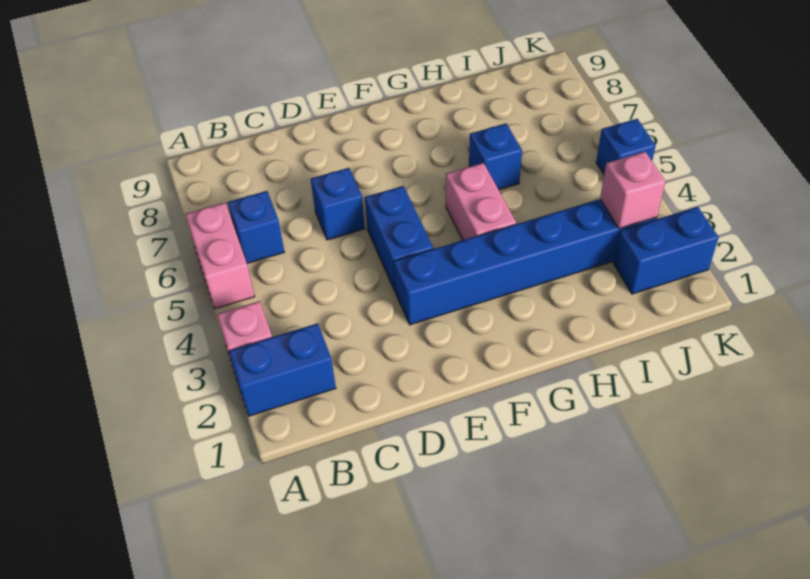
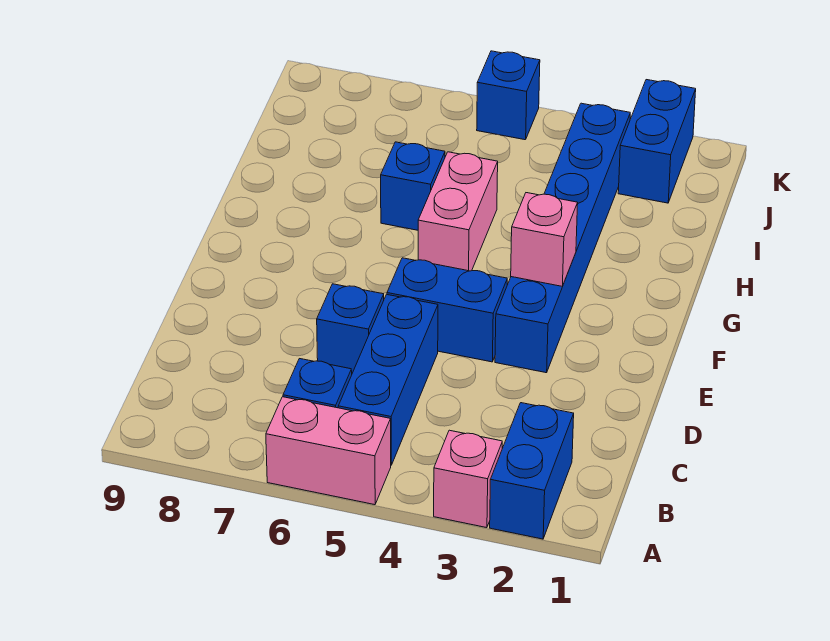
none -> blue 1x3 brick [338,294,438,465]
pink 1x2 brick [446,163,516,240] -> pink 1x2 brick turned to [418,152,498,271]
pink 1x1 brick [600,152,665,229] -> pink 1x1 brick moved to [511,193,578,286]

